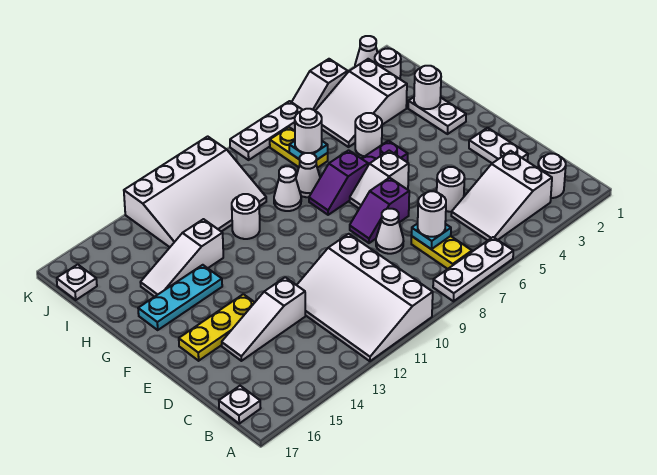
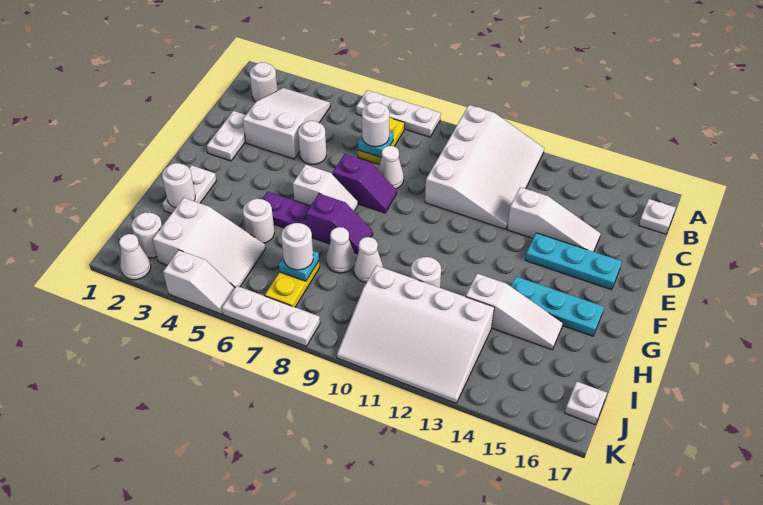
white 2x3 slope [451,151,552,240] -> white 2x3 slope turned to [243,88,330,159]
yellow 1x3 plate [179,294,255,361] -> cyan 1x3 plate [525,233,622,290]
white 3x4 slope [124,136,266,247] -> white 3x4 slope turned to [337,266,494,403]

